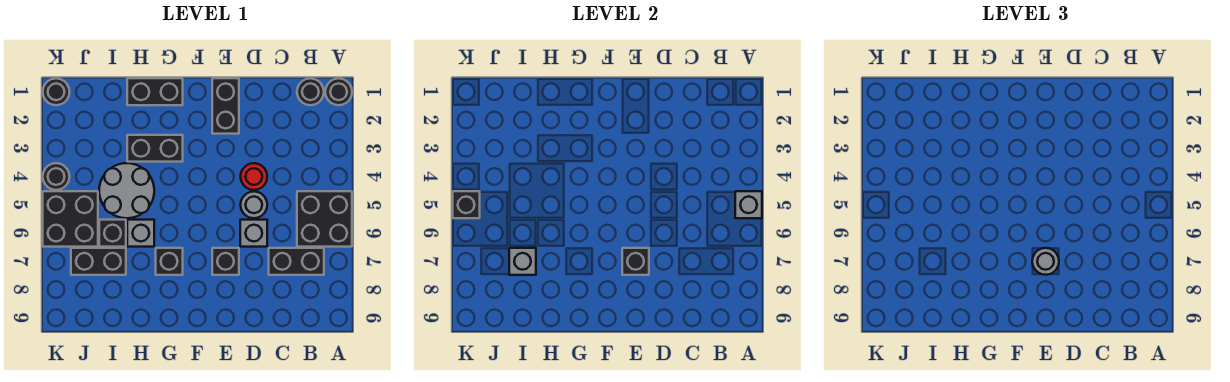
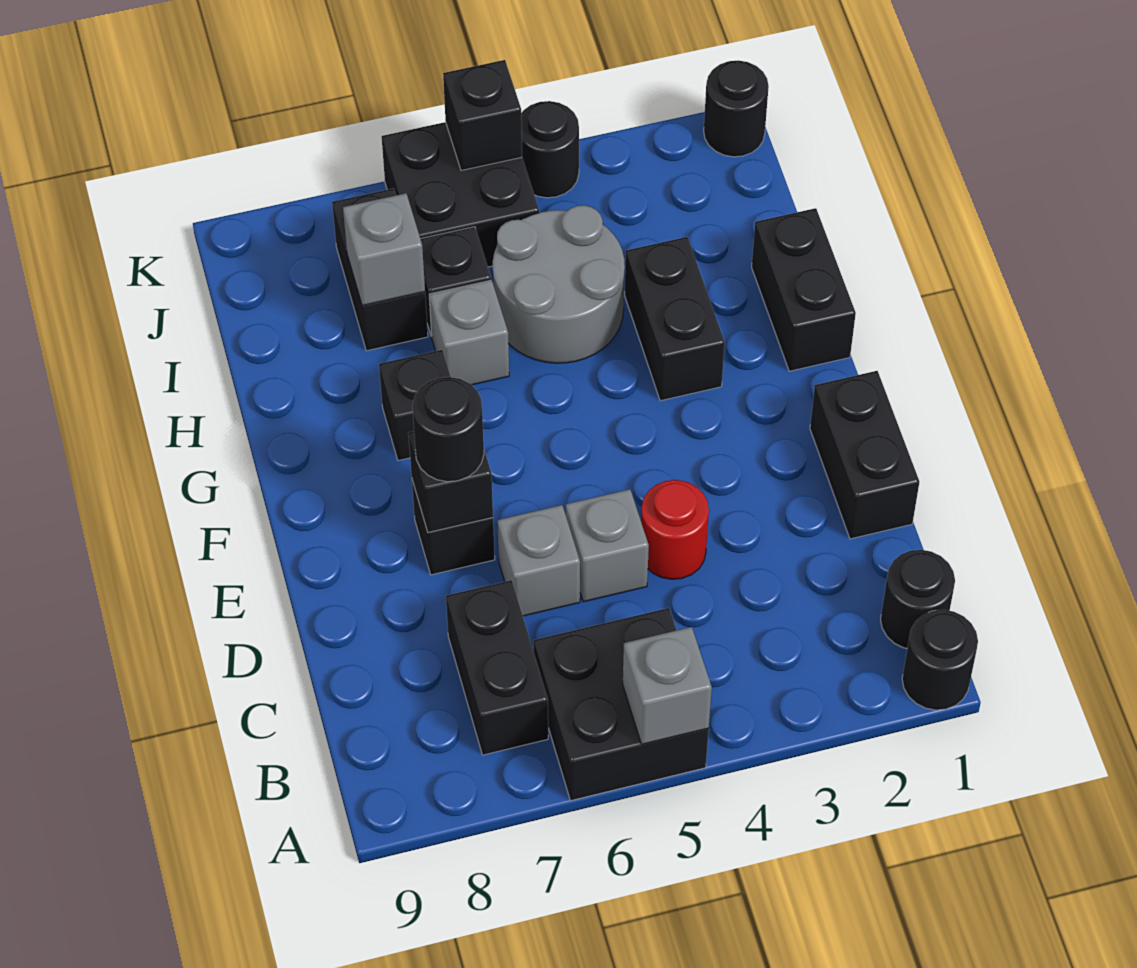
grey 1x1 round brick [241,192,267,218] -> grey 1x1 brick [566,489,649,602]
black 1x2 brick [212,78,239,134] -> black 1x2 brick turned to [810,371,919,539]
grey 1x1 round brick [1032,248,1059,275] -> black 1x1 round brick [412,377,484,482]

